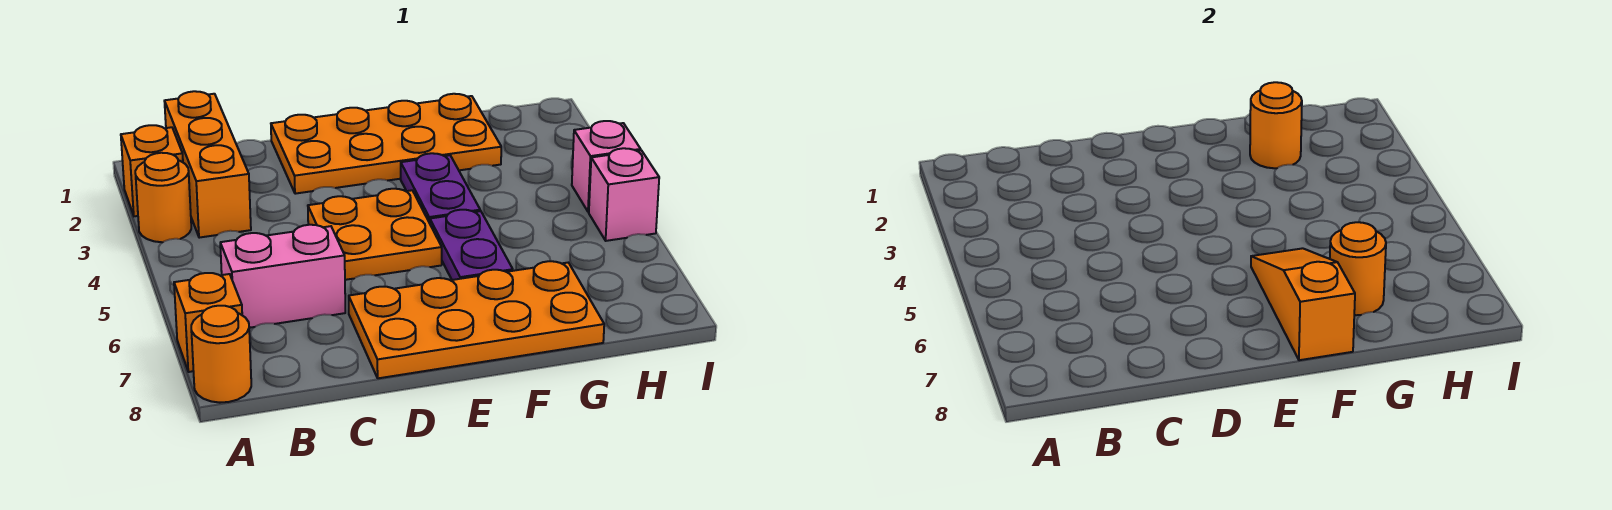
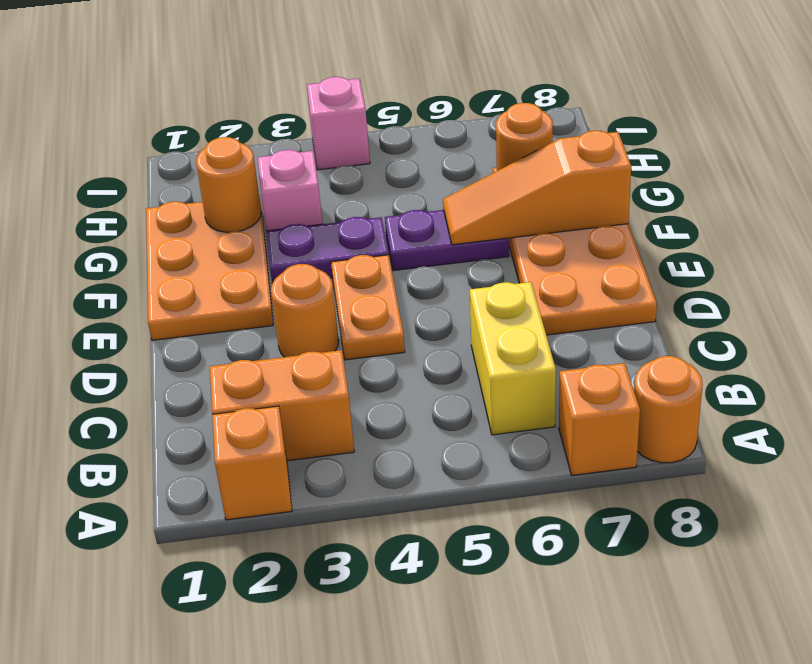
orange 1x1 round brick [135,153,191,242] -> orange 1x1 round brick moved to [271,264,338,357]
orange 1x3 brick [164,91,251,238] -> orange 1x2 brick [210,350,354,461]
pink 1x2 brick [220,225,345,328] -> yellow 1x2 brick [470,282,556,435]
orange 2x4 plate [271,94,501,194] -> orange 2x3 plate [146,195,273,340]
orange 2x2 plate [308,189,442,280] -> orange 1x2 plate [331,255,405,360]
pink 1x1 brick [589,148,659,241] -> pink 1x1 brick moved to [257,150,323,231]

